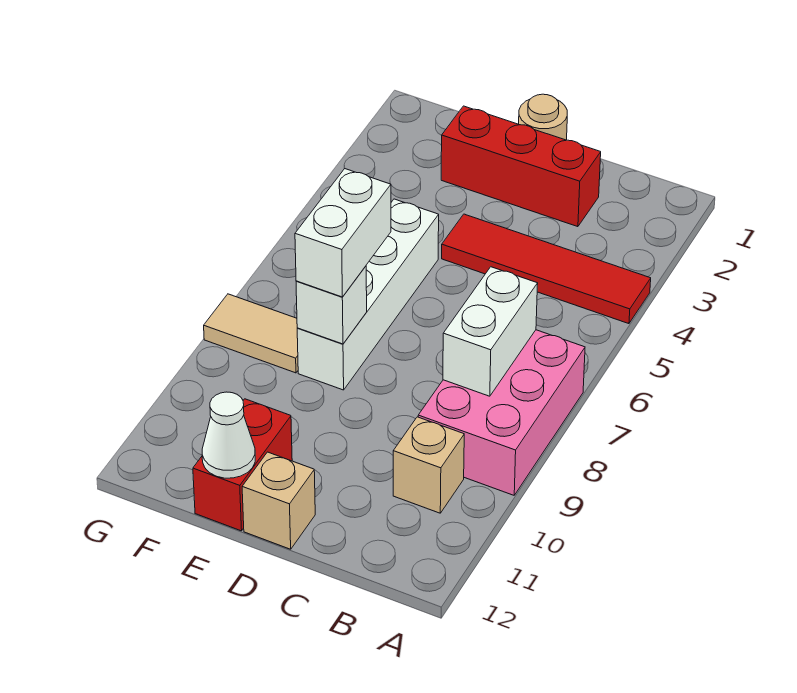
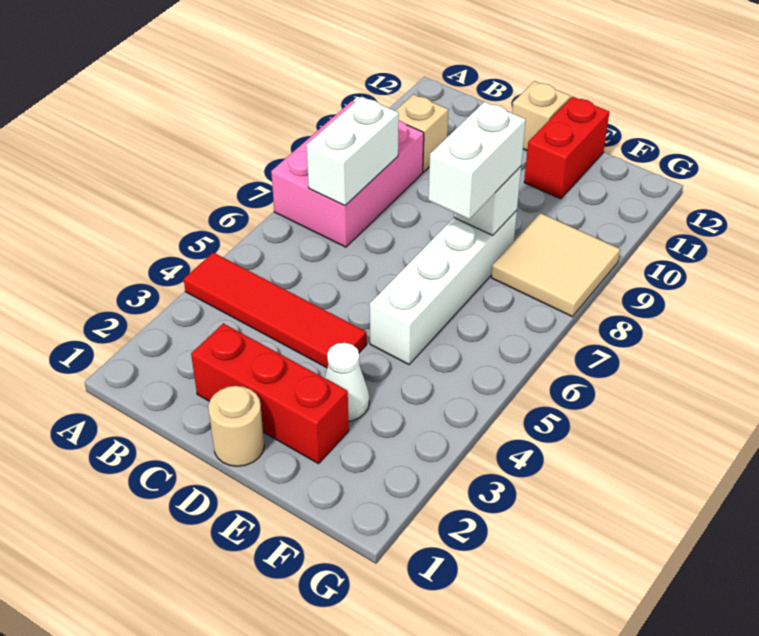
white 1x1 cone [202,392,255,478] -> white 1x1 cone moved to [325,343,369,421]
tan 1x2 tile [204,294,298,373] -> tan 2x2 tile [491,213,620,317]

